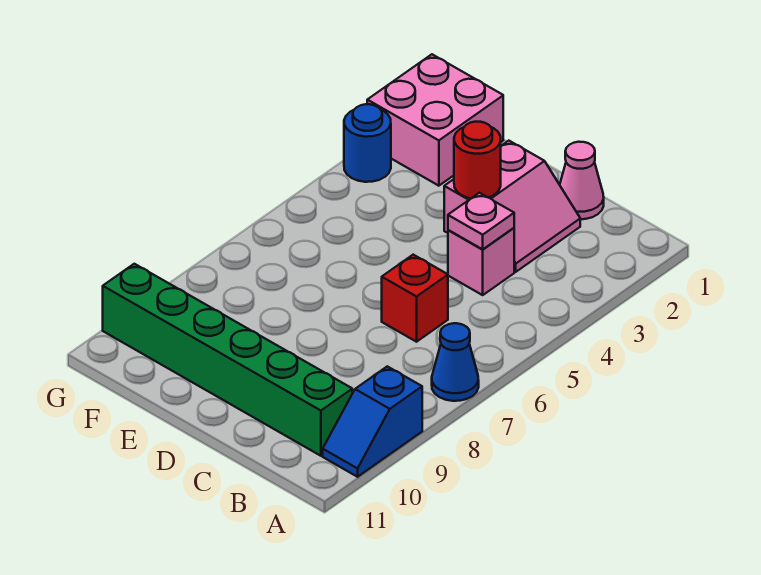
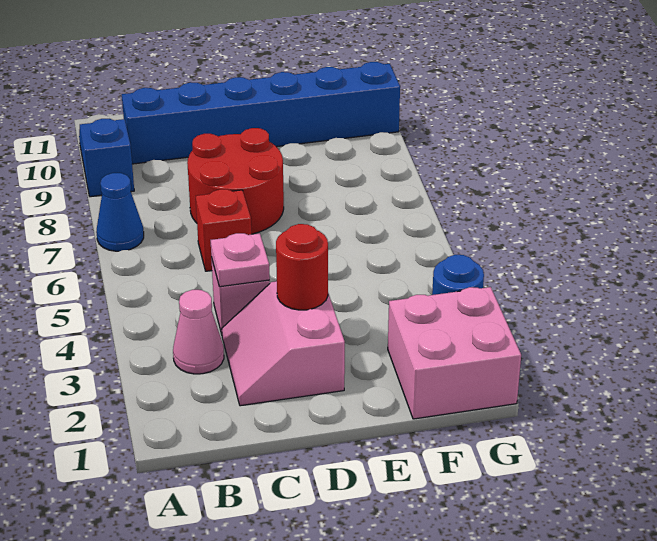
green 1x6 brick [103,264,352,456] -> blue 1x6 brick [122,62,400,164]
pink 1x1 cone [560,142,604,219] -> pink 1x1 cone moved to [173,290,224,374]
none -> red 2x2 round brick [187,128,284,234]

